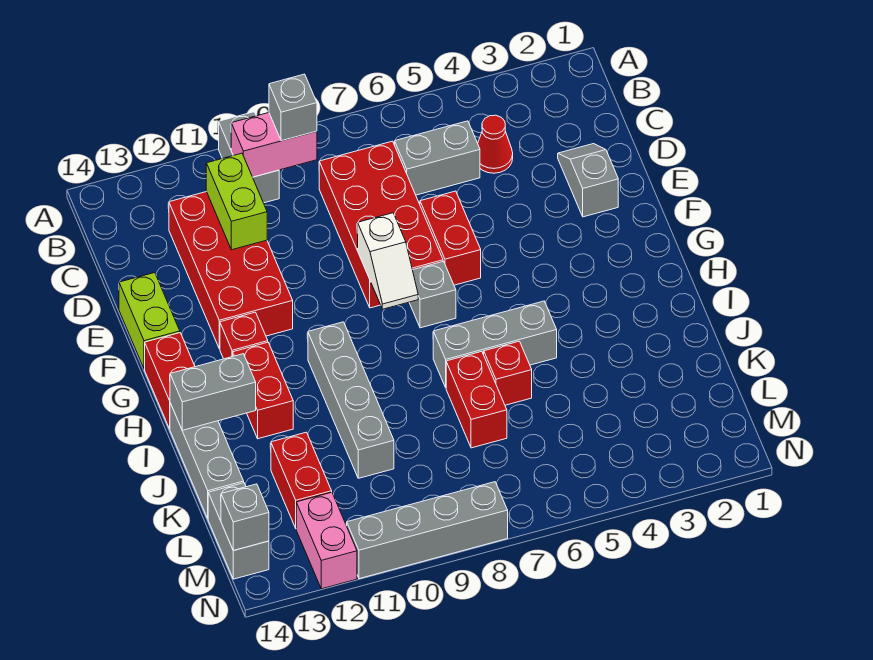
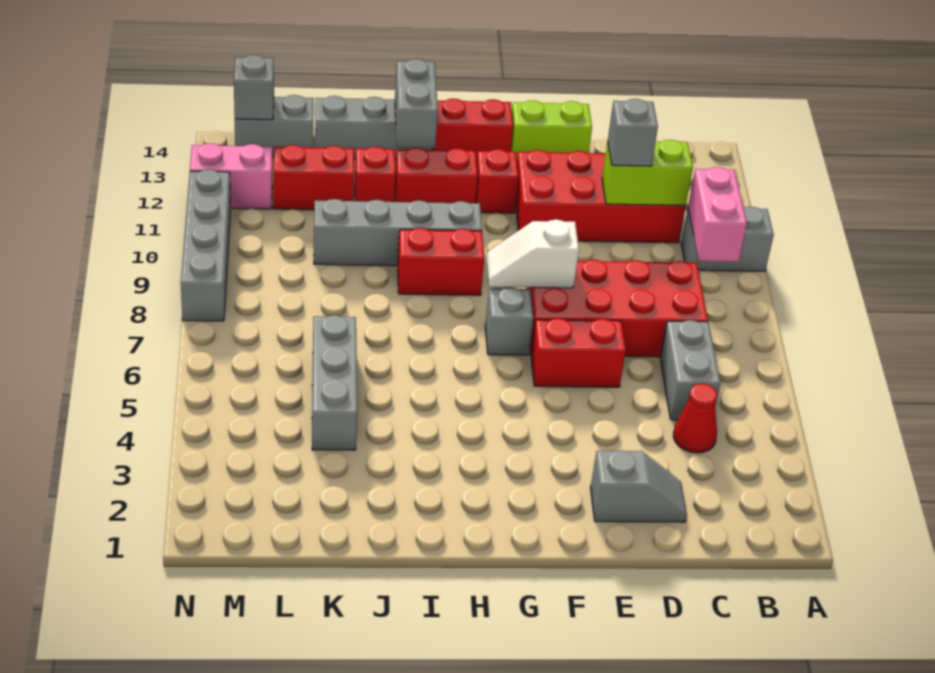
grey 1x1 brick [269,74,317,141] -> grey 1x1 brick moved to [608,99,658,166]
grey 1x3 brick [433,301,557,387] -> grey 1x3 brick moved to [312,315,357,450]
red 1x1 brick [484,341,532,405] -> red 1x1 brick moved to [355,147,396,202]
red 1x2 brick [446,351,507,448] -> red 1x2 brick moved to [398,228,484,295]

